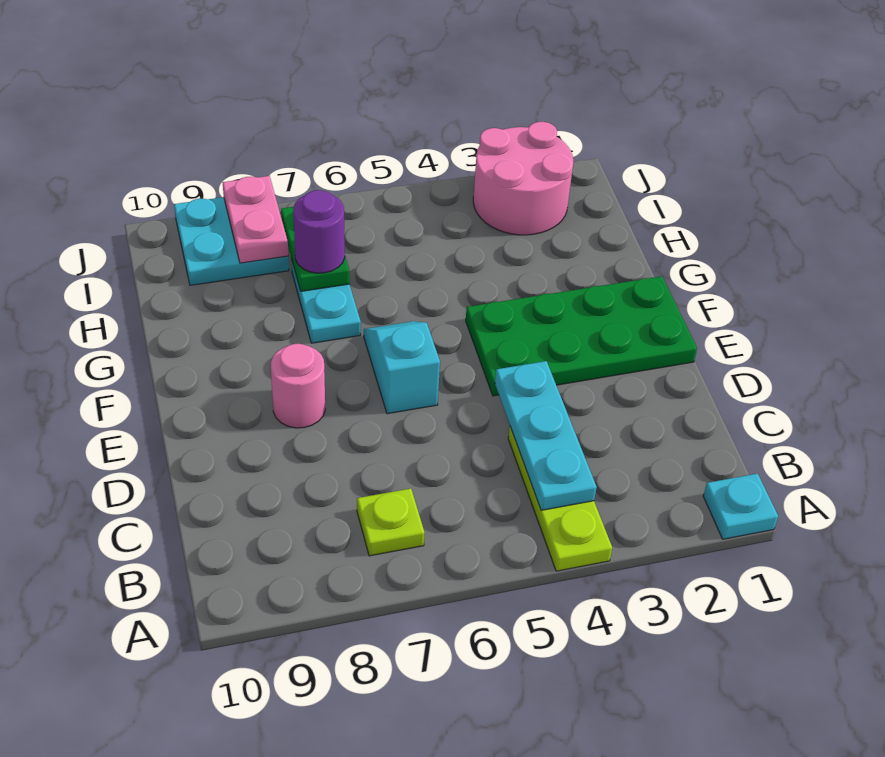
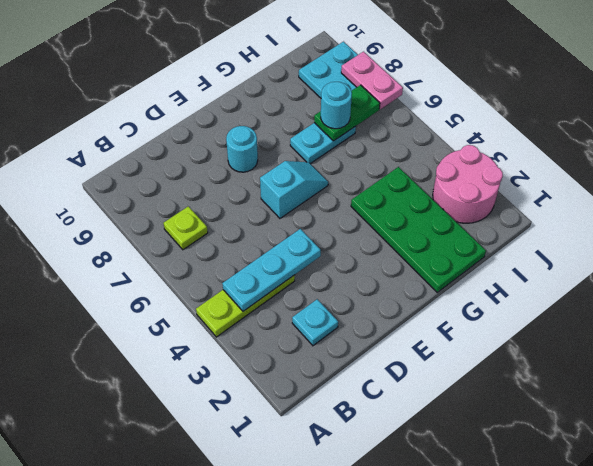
cyan 1x1 plate [703,474,778,539] -> cyan 1x1 plate moved to [292,299,338,346]
green 2x4 plate [466,276,697,396] -> green 2x4 plate moved to [351,167,486,292]
pink 1x1 round brick [271,344,325,428] -> cyan 1x1 round brick [226,126,258,172]
purple 1x1 round brick [293,190,345,273] -> cyan 1x1 round brick [321,82,352,129]
pink 1x2 plate [222,176,288,263] -> pink 1x2 plate turned to [341,52,403,109]

